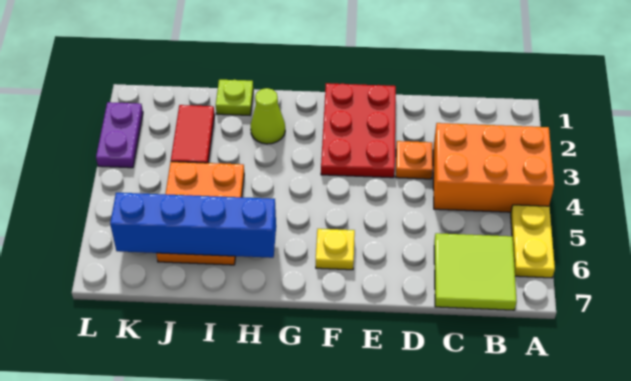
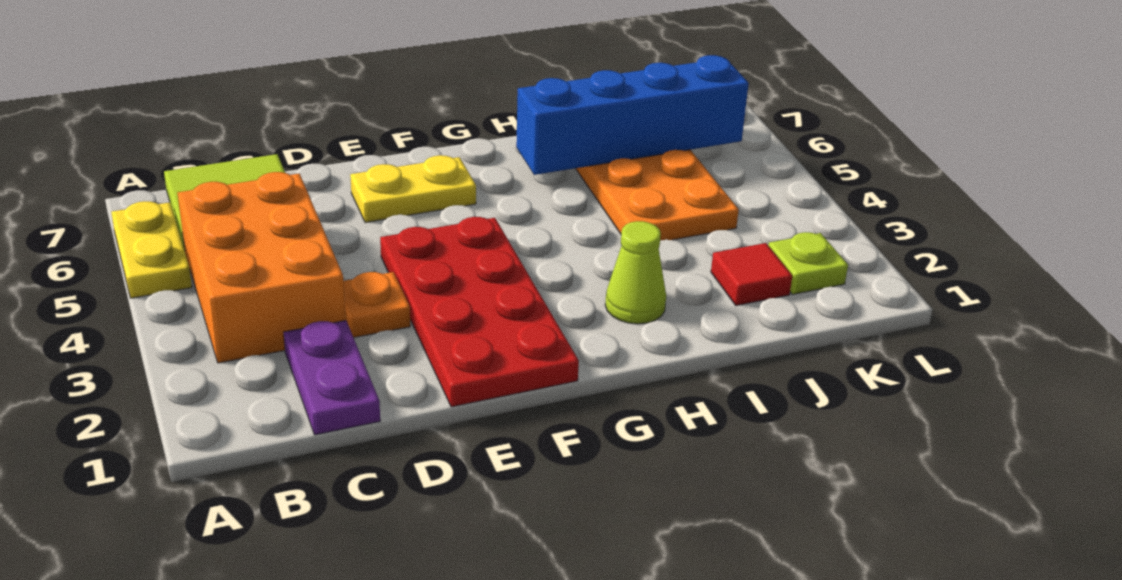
orange 2x3 brick [433,123,554,212] -> orange 2x3 brick turned to [178,172,346,363]
red 2x3 plate [321,83,396,178] -> red 2x4 plate [380,217,579,407]
yellow 1x1 plate [316,229,355,270] -> yellow 1x2 plate [350,155,476,222]
lime 1x1 plate [216,80,253,115] -> lime 1x1 plate moved to [768,232,848,294]
red 1x2 tile [171,105,215,163] -> red 1x1 tile [711,243,792,306]
purple 1x2 plate [96,102,143,168] -> purple 1x2 plate moved to [284,321,380,435]

